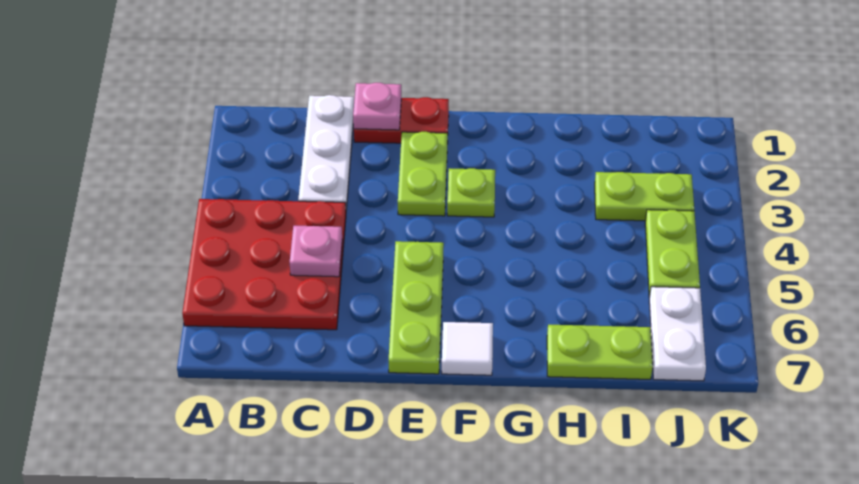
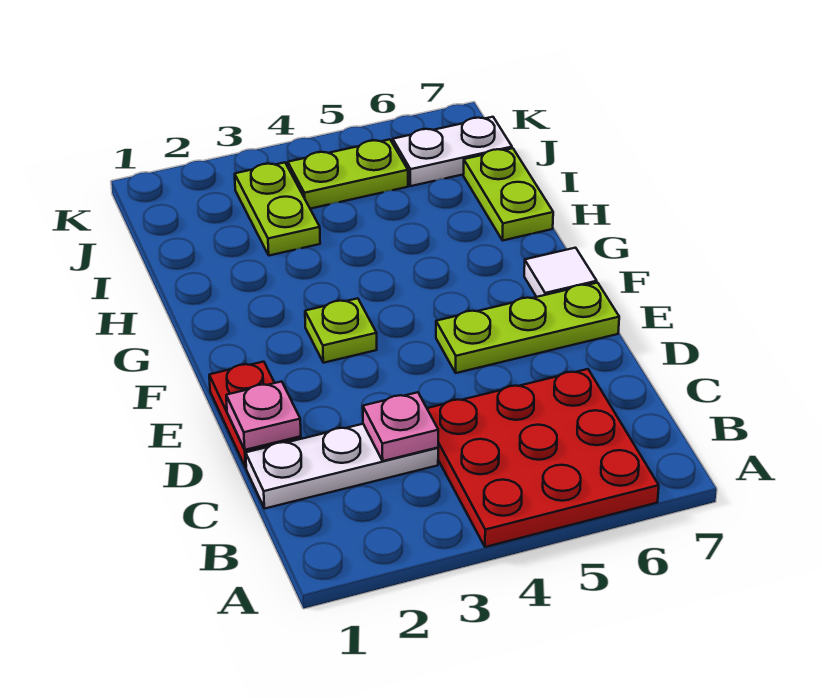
pink 1x1 plate [290,226,342,277] -> pink 1x1 plate moved to [363,392,438,461]
lime 1x2 plate [398,132,448,216] -> none

